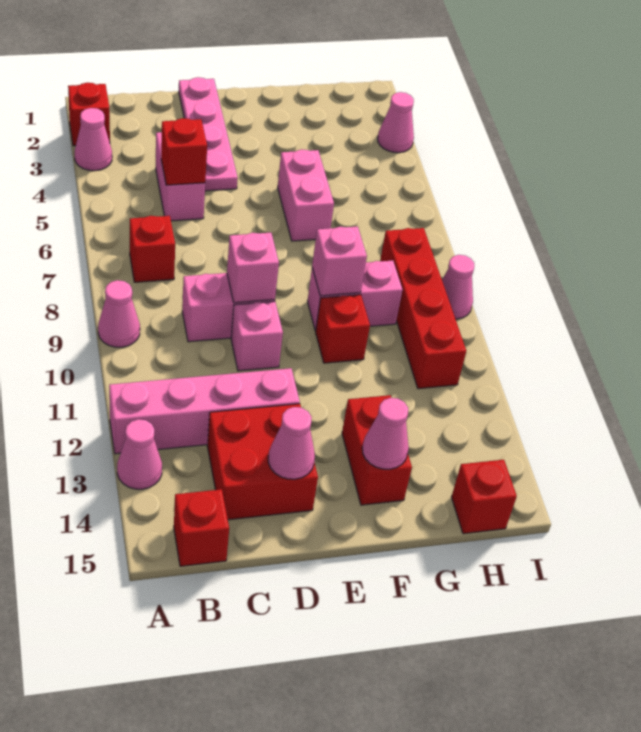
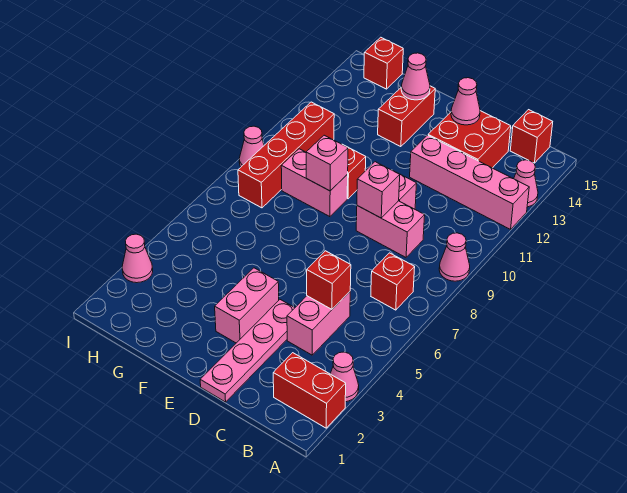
red 1x1 brick [68,83,110,146] -> red 1x2 brick [273,353,346,428]
pink 1x2 brick [278,149,334,241] -> pink 1x2 brick moved to [215,268,279,343]

